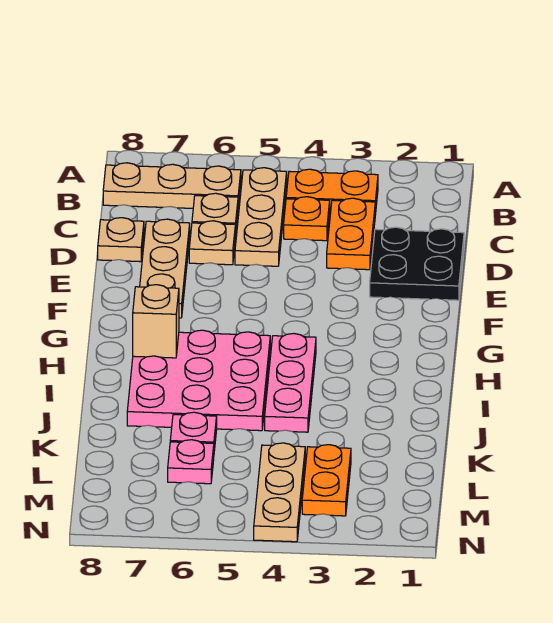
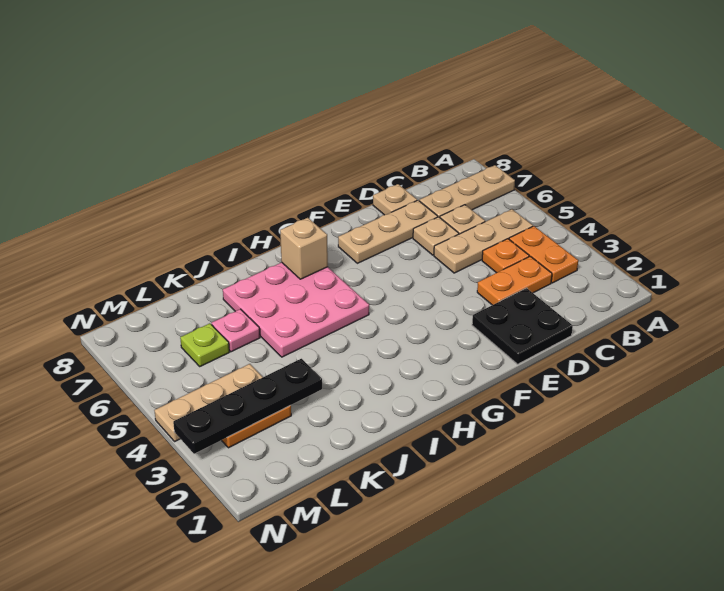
tan 1x3 plate [103,163,241,208] -> tan 1x3 plate turned to [419,165,515,217]
pink 1x3 plate [265,334,316,432] -> none
none -> black 1x4 plate [173,359,322,454]
pink 1x1 plate [168,440,214,484] -> lime 1x1 plate [180,323,229,366]

